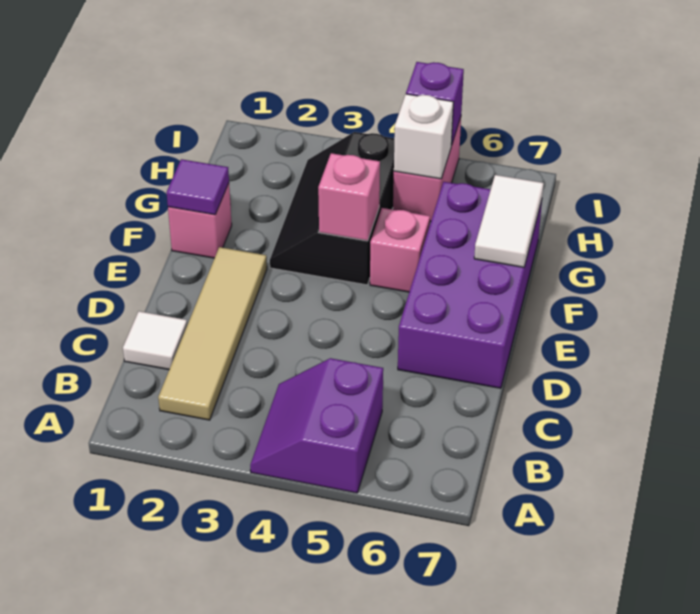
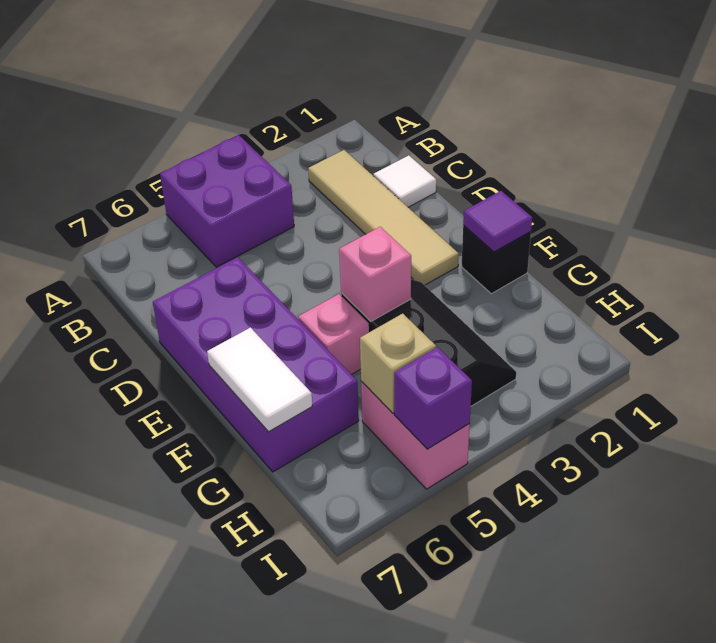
purple 2x2 slope [250,358,383,493] -> purple 2x2 brick [160,135,294,267]
pink 1x1 brick [168,183,232,258] -> black 1x1 brick [461,225,531,294]
white 1x1 brick [394,94,453,179] -> tan 1x1 brick [360,313,436,413]

